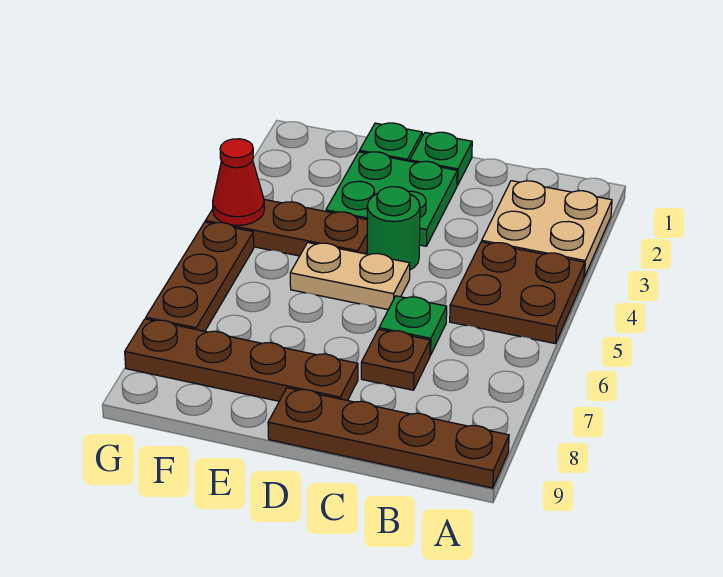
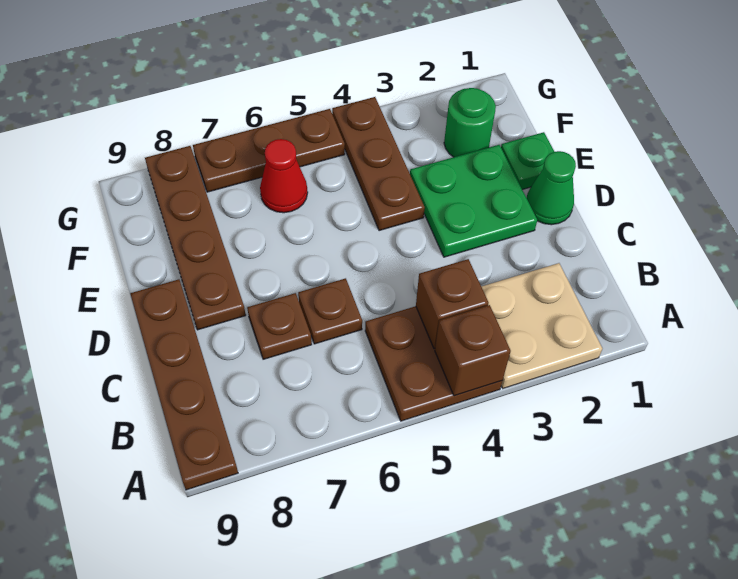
none -> brown 1x1 brick [435,305,511,396]
none -> brown 1x1 brick [416,259,488,349]
green 1x1 plate [379,296,447,355] -> brown 1x1 plate [298,278,362,344]
green 1x1 plate [410,132,472,186] -> green 1x1 cone [526,151,576,225]
green 1x1 round brick [367,187,420,270] -> green 1x1 round brick moved to [444,88,496,157]
tan 1x2 plate [290,243,410,310] -> none
red 1x1 cone [213,139,264,226] -> red 1x1 cone moved to [260,139,308,213]

